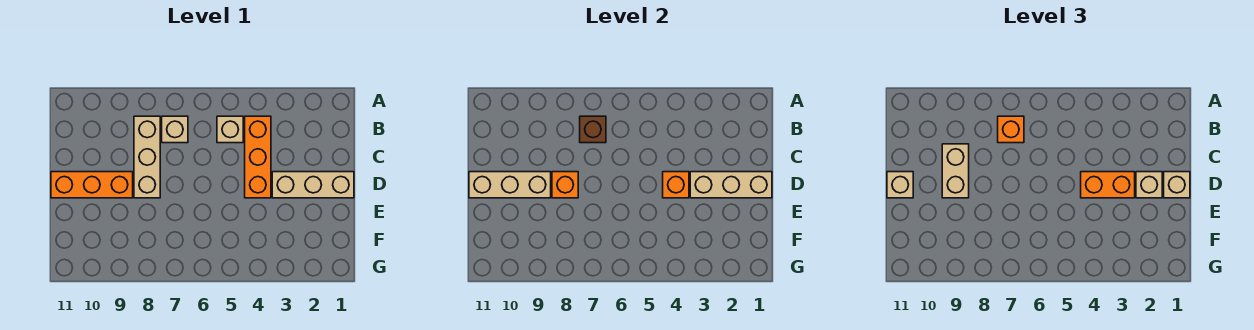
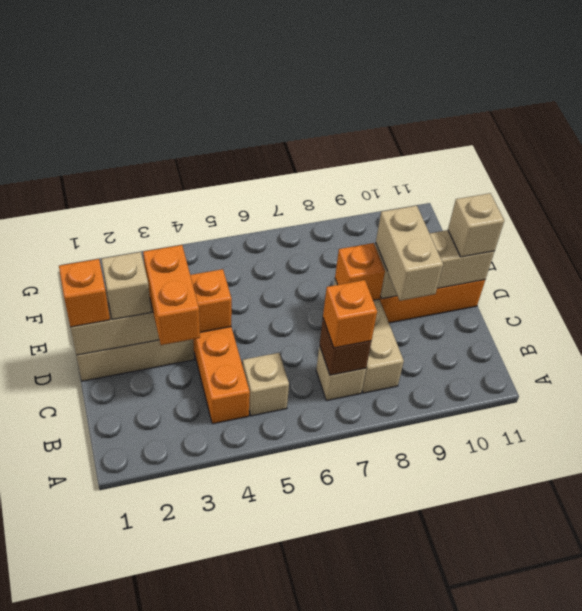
tan 1x1 brick [1164,172,1190,198] -> orange 1x1 brick [59,259,110,327]
orange 1x2 brick [1081,172,1135,198] -> orange 1x2 brick turned to [143,245,200,345]

